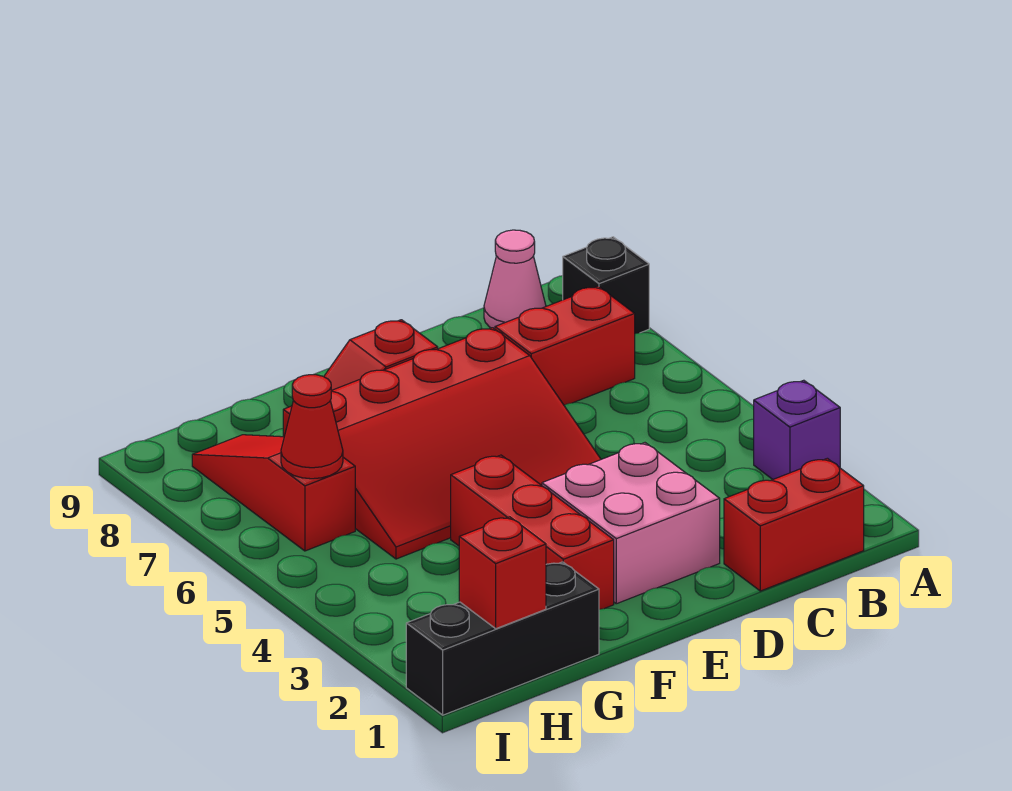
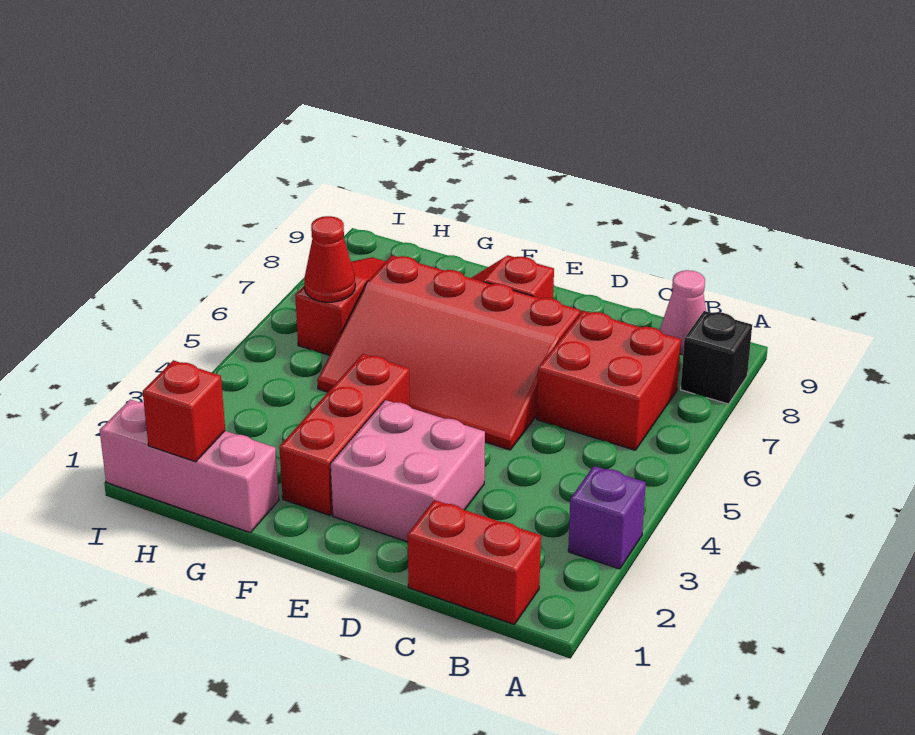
red 1x2 brick [495,286,635,405] -> red 2x2 brick [537,311,681,450]
black 1x3 brick [406,562,599,715] -> pink 1x3 brick [100,399,279,533]

